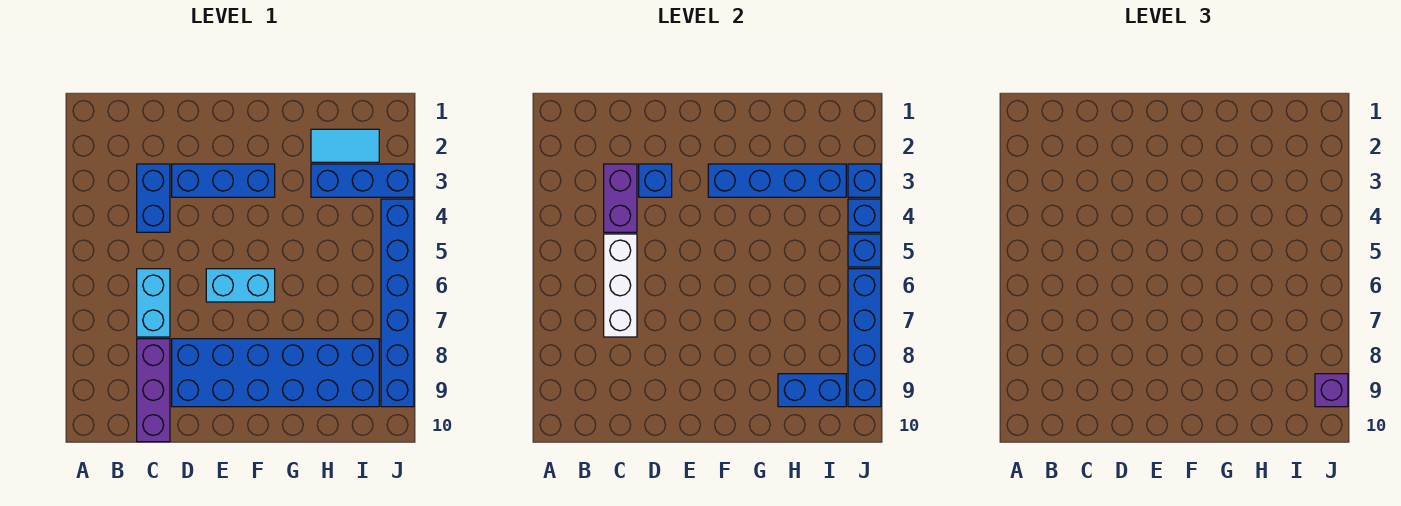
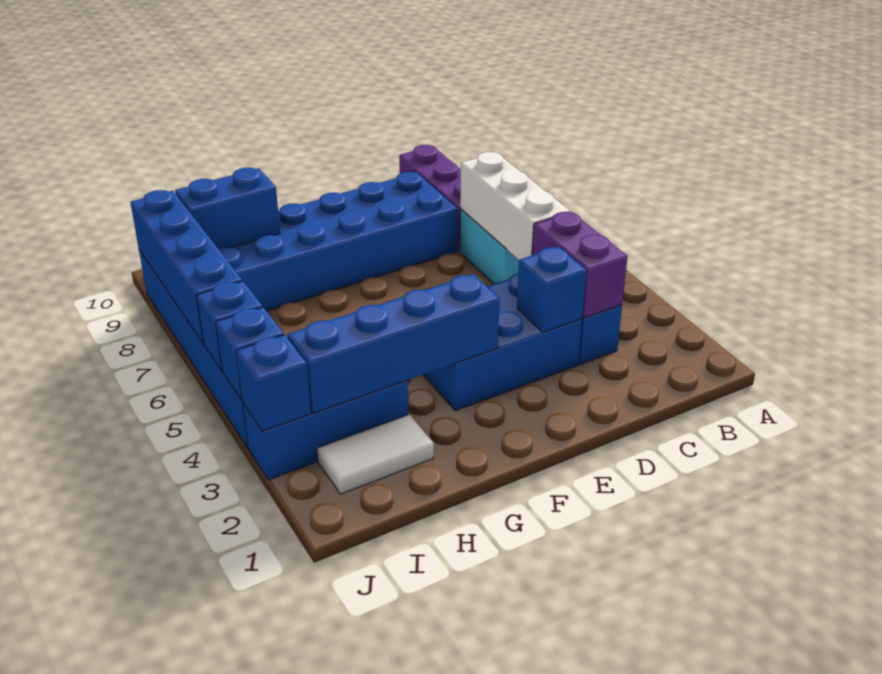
blue 1x3 brick [172,164,275,197] -> blue 2x3 brick [424,274,582,411]
cyan 1x2 brick [206,269,275,302] -> none
cyan 1x2 tile [311,129,379,162] -> white 1x2 tile [317,414,434,494]
purple 1x1 brick [1315,374,1348,407] -> none

